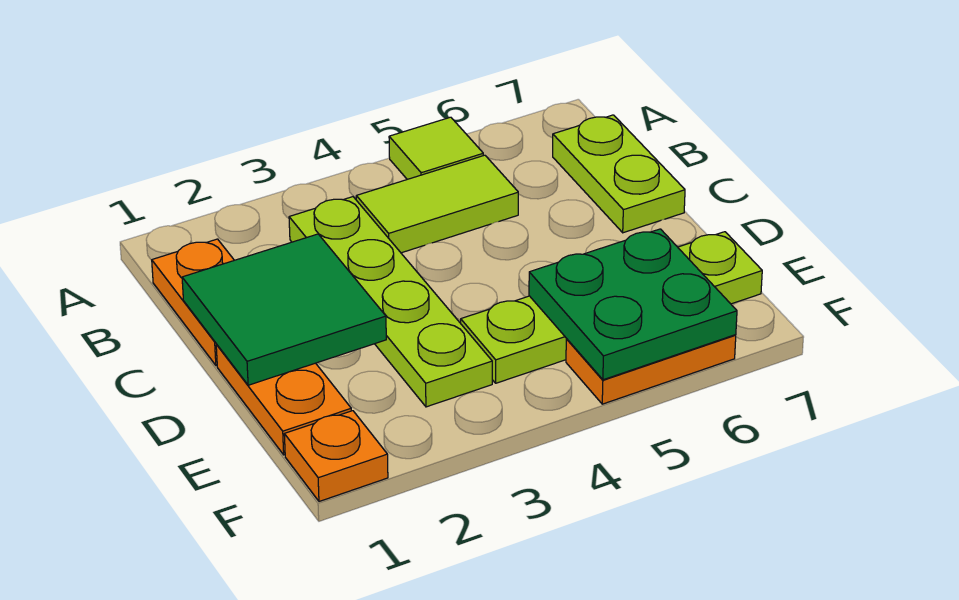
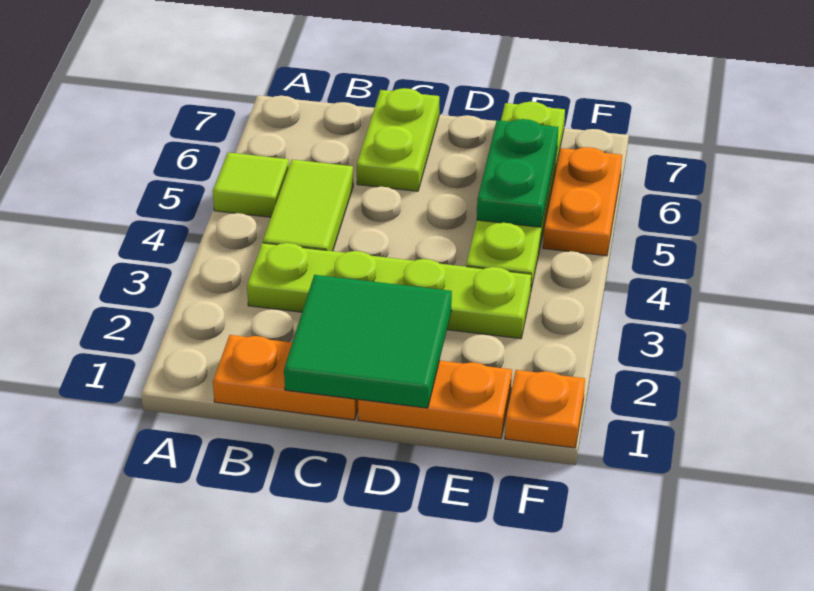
lime 1x2 plate [553,115,685,233] -> lime 1x2 plate turned to [357,88,439,191]
green 2x2 plate [529,229,737,380] -> green 1x2 plate [477,119,558,227]

